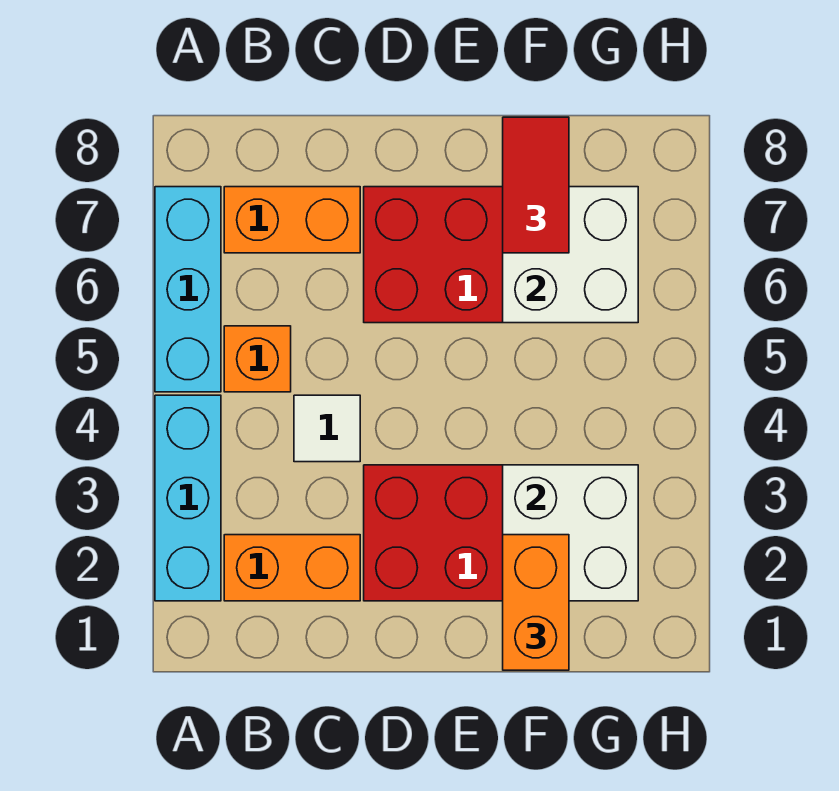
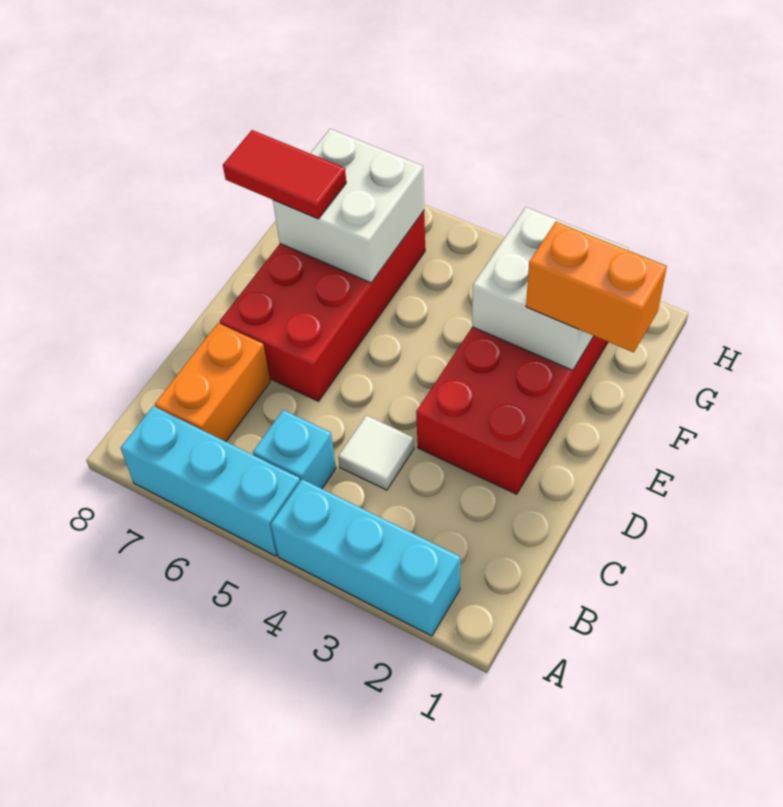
orange 1x2 brick [224,535,360,601] -> none
orange 1x1 brick [224,326,291,392] -> cyan 1x1 brick [253,410,336,489]

